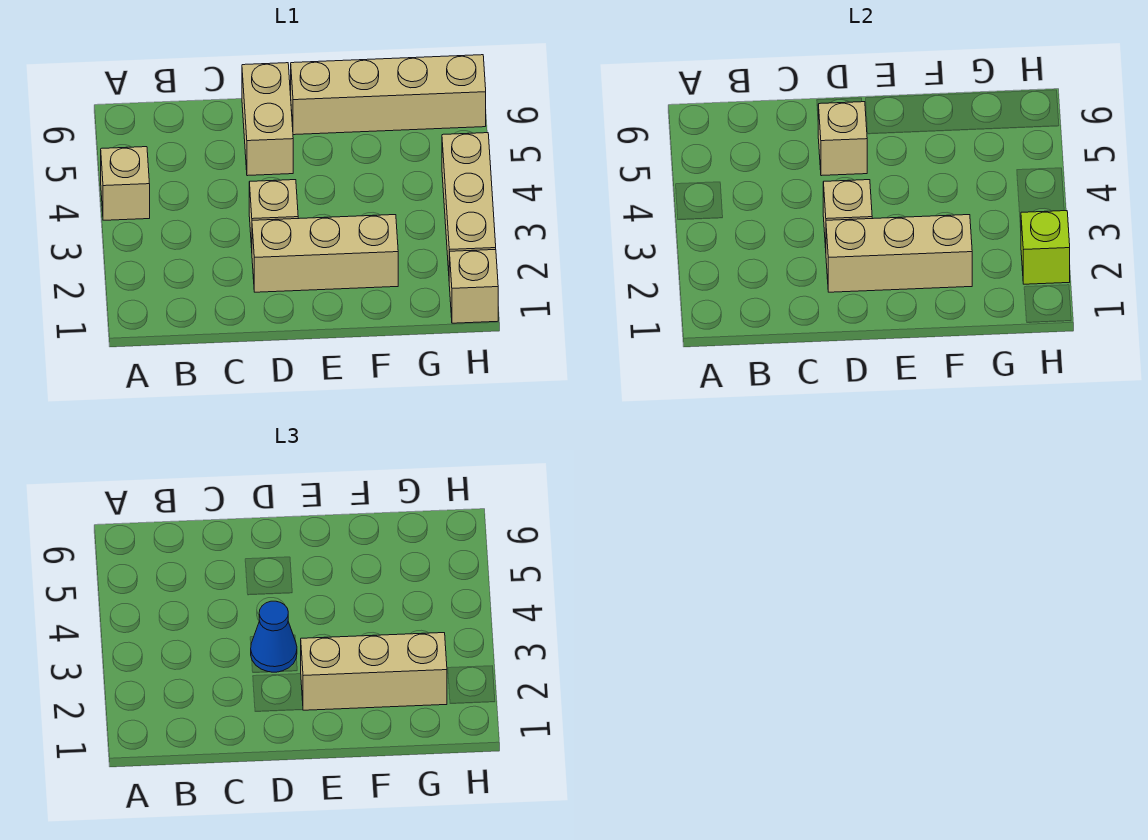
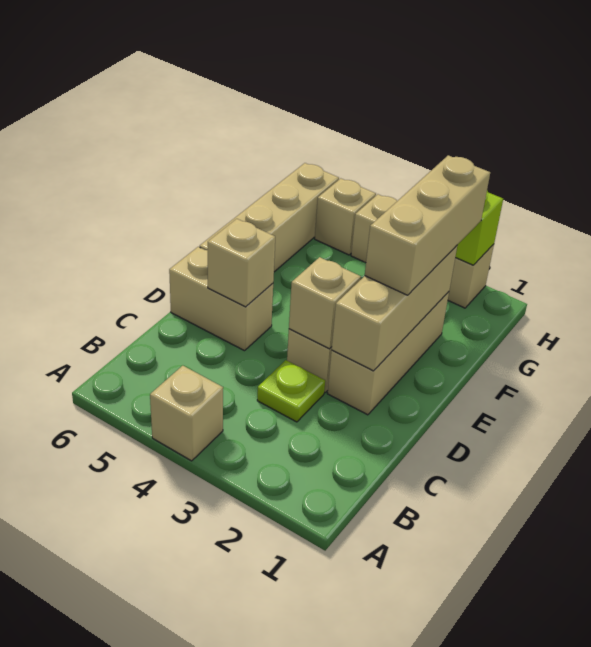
none -> lime 1x1 plate [257,360,325,422]
blue 1x1 cone [251,601,297,672] -> none
tan 1x1 brick [449,250,498,323] -> tan 1x1 brick moved to [315,178,376,255]

